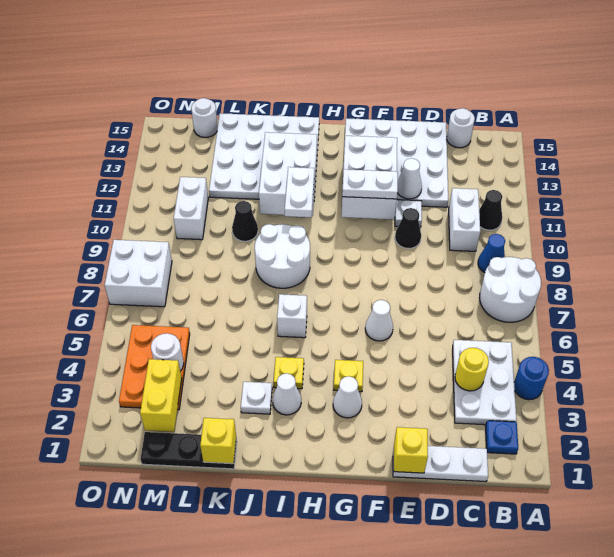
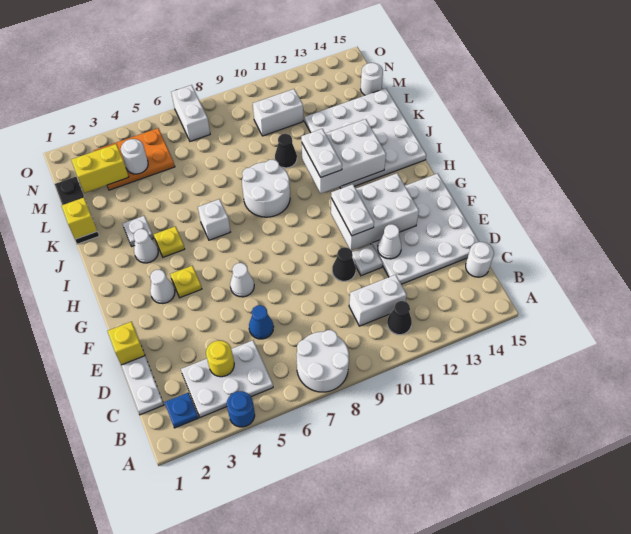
blue 1x1 cone [478,234,505,273] -> blue 1x1 cone moved to [249,305,273,339]
white 1x2 plate [285,167,314,217] -> white 1x2 plate turned to [301,129,342,177]
white 2x2 brick [105,240,172,307] -> white 1x2 brick [171,85,210,141]

